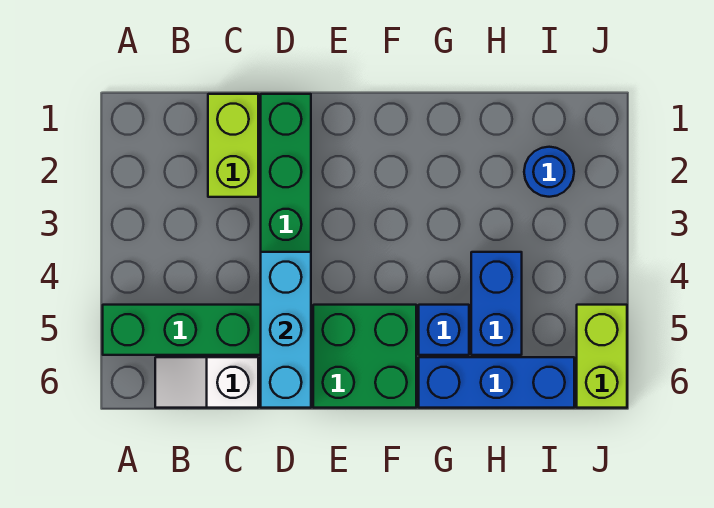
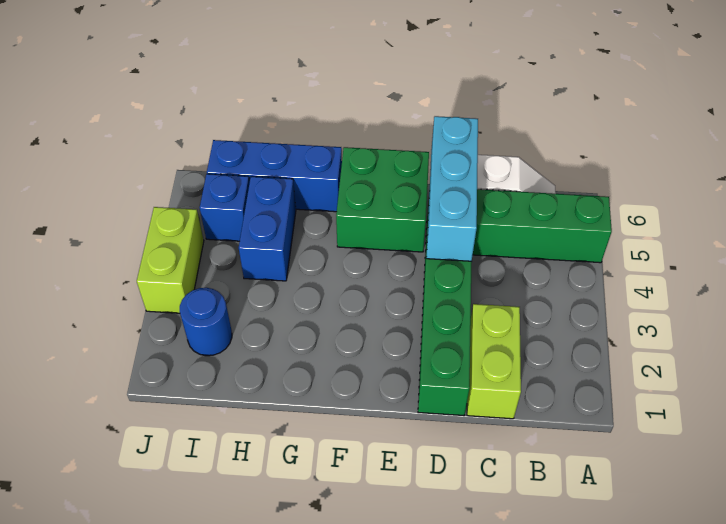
blue 1x1 brick [419,305,469,355] -> blue 1x1 brick moved to [200,174,249,241]
lime 1x2 brick [577,305,627,408] -> lime 1x2 brick moved to [137,207,204,313]

